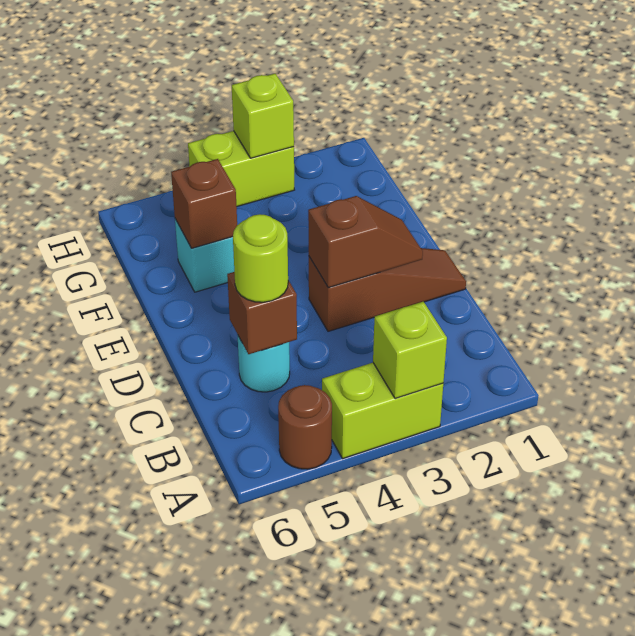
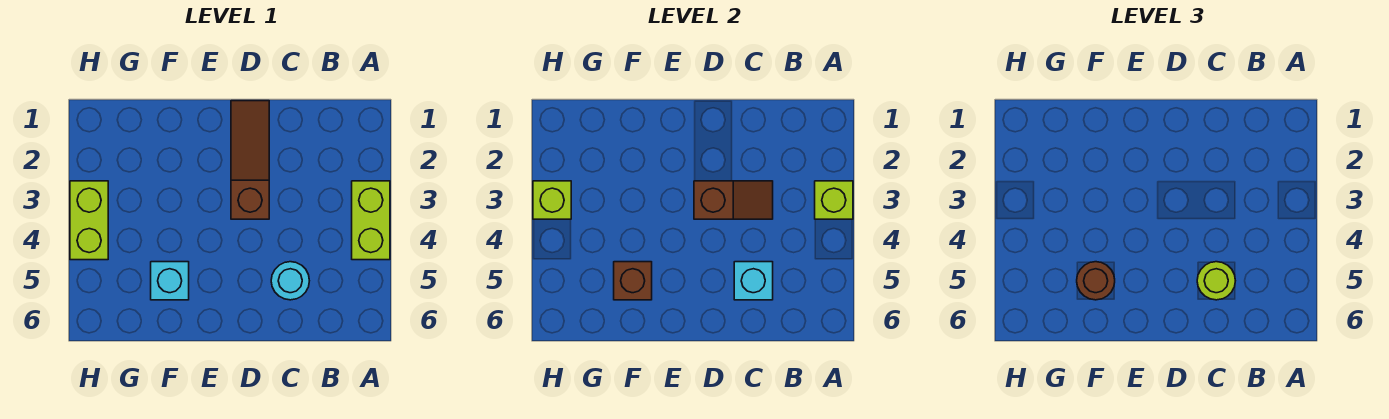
brown 1x1 round brick [278,385,332,469] -> brown 1x1 round brick moved to [1077,262,1115,300]
brown 1x1 brick [227,272,297,354] -> cyan 1x1 brick [734,262,773,300]
brown 1x2 slope [308,196,423,288] -> brown 1x2 slope turned to [694,181,773,219]

